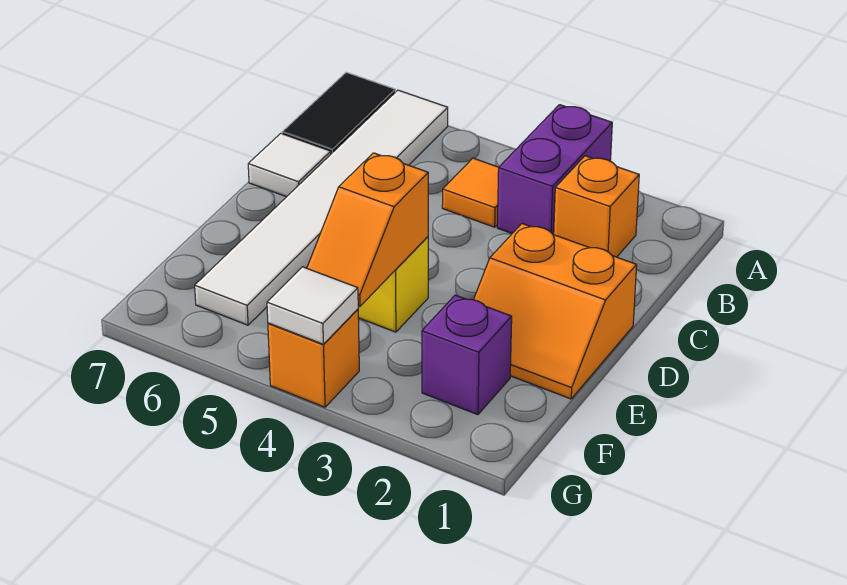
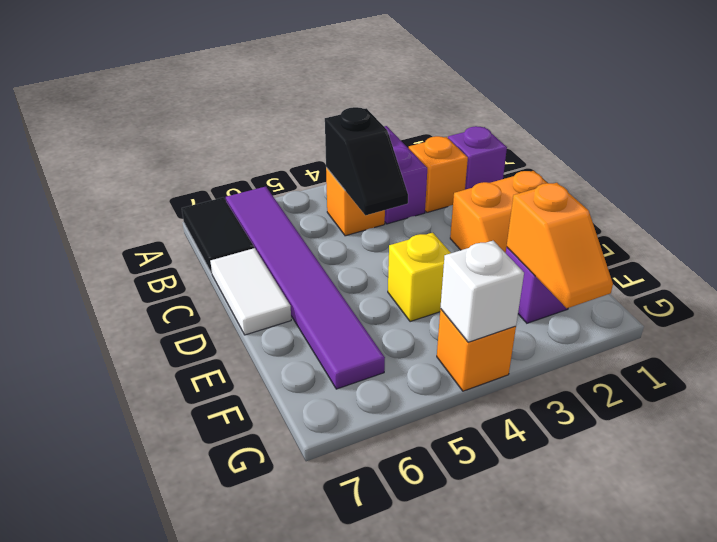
white 1x6 tile [195,90,448,325] -> purple 1x6 tile [226,187,385,389]
none -> purple 1x1 brick [448,126,507,190]
orange 1x1 tile [442,158,499,227] -> orange 1x1 brick [326,168,385,236]
none -> black 1x2 slope [325,107,408,215]
white 1x1 tile [248,133,331,197] -> white 1x2 tile [210,248,291,335]
orange 1x2 slope [307,153,428,306] -> orange 1x2 slope moved to [507,183,613,308]
white 1x1 tile [267,267,358,344] -> white 1x1 brick [440,241,524,342]

